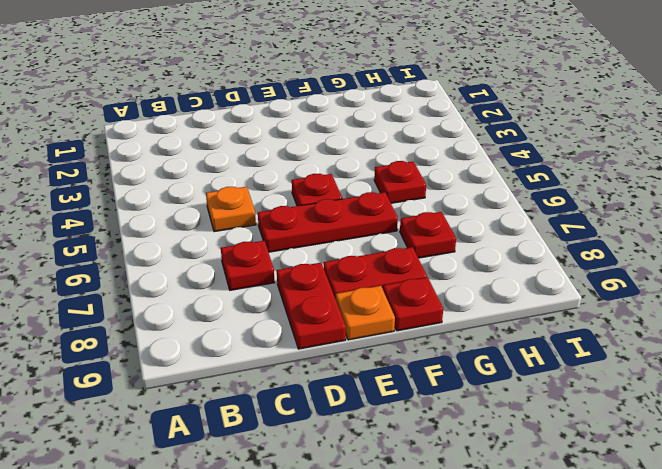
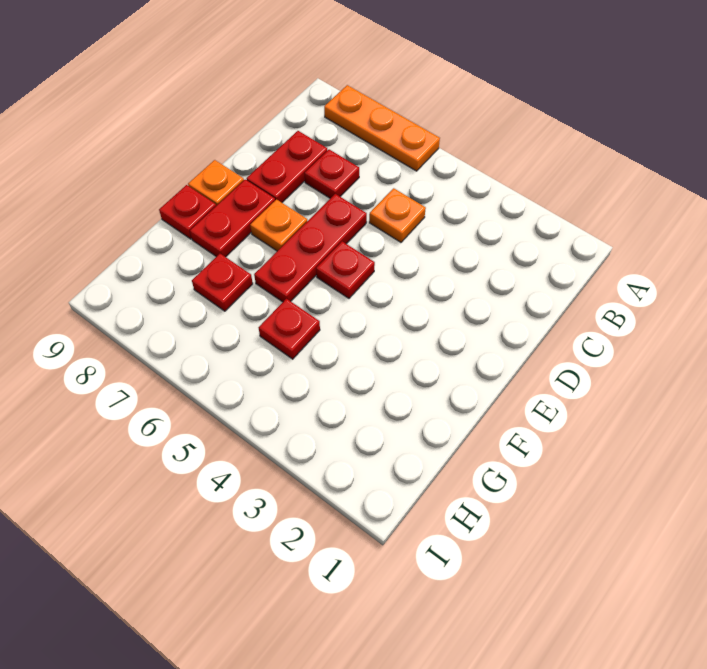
none -> orange 1x3 plate [324,85,440,171]
red 1x2 plate [277,263,346,349] -> red 1x2 plate turned to [246,131,328,203]
none -> orange 1x1 plate [250,199,307,251]

